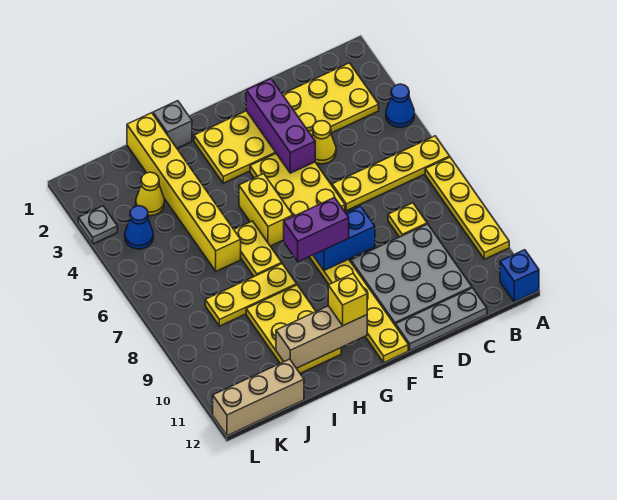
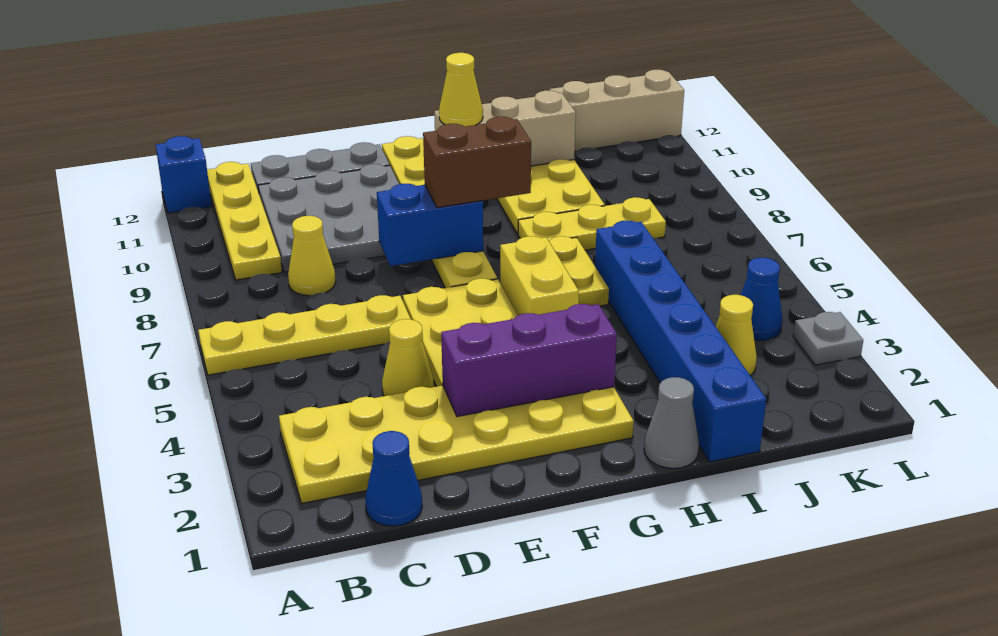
blue 1x1 cone [386,84,414,127] -> blue 1x1 cone moved to [365,431,422,526]
yellow 1x4 plate [425,157,509,259] -> yellow 1x4 plate moved to [207,162,282,280]
yellow 1x1 plate [388,203,427,237] -> yellow 1x1 cone [288,216,336,296]
purple 1x3 brick [246,79,315,173] -> purple 1x3 brick turned to [441,304,617,417]
purple 1x2 brick [284,197,349,262] -> brown 1x2 brick [423,117,531,208]
yellow 1x1 brick [328,274,367,326] -> yellow 1x1 cone [439,53,483,126]
grey 1x1 brick [153,101,192,148] -> grey 1x1 cone [644,377,699,469]
yellow 1x6 brick [127,113,241,271] -> blue 1x6 brick [595,221,766,462]

